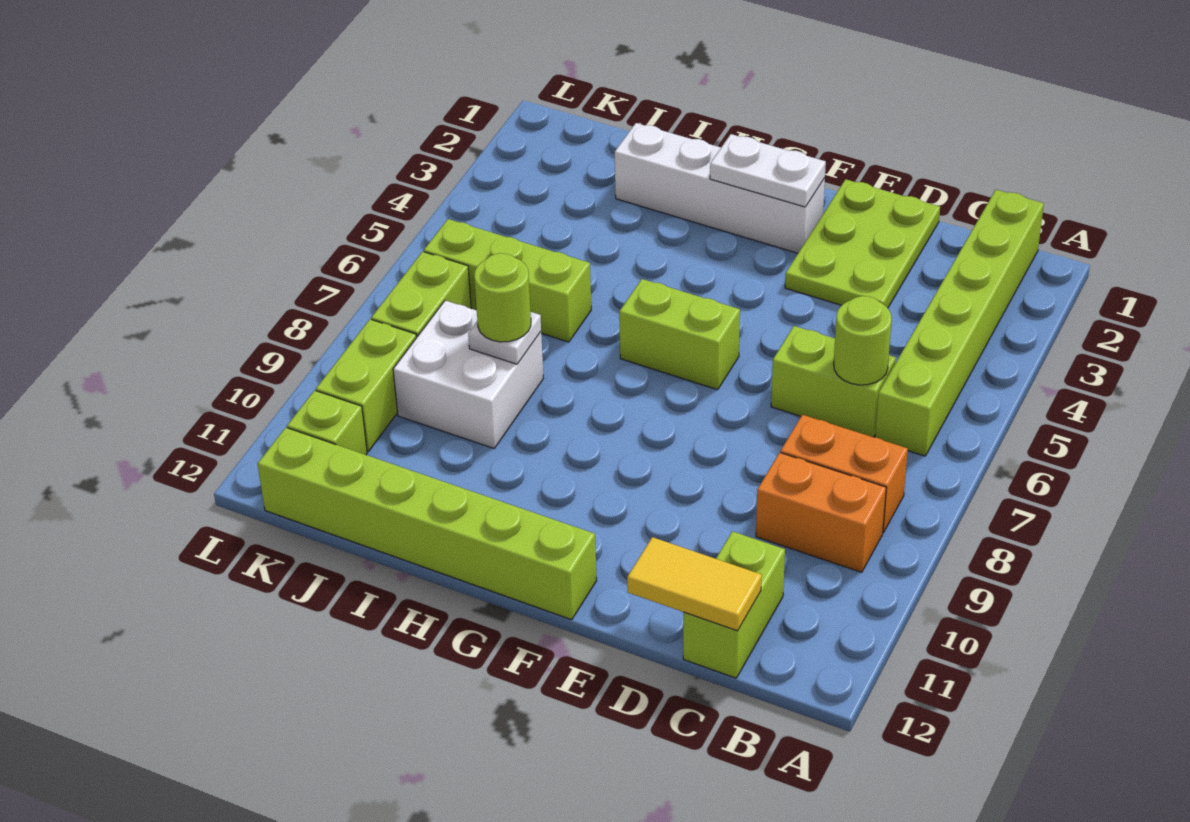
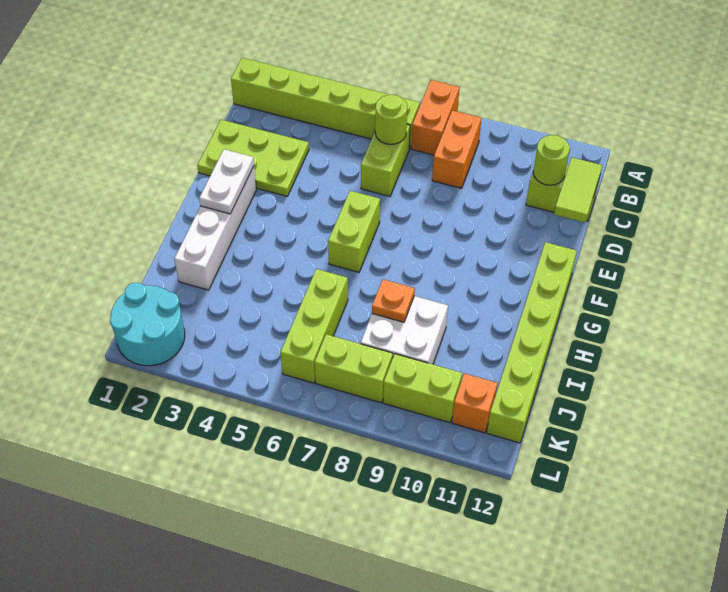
orange 1x2 brick [756,453,886,572] -> orange 1x2 brick moved to [411,80,460,155]
yellow 1x2 tile [627,537,762,631] -> lime 1x2 tile [554,158,602,222]
white 1x1 plate [468,312,541,364] -> orange 1x1 plate [372,279,415,322]
lime 1x1 round brick [474,253,531,342] -> lime 1x1 round brick moved to [533,135,570,185]
none -> cyan 2x2 round brick [110,283,185,366]
lime 1x1 brick [287,390,367,455] -> orange 1x1 brick [452,373,498,433]

